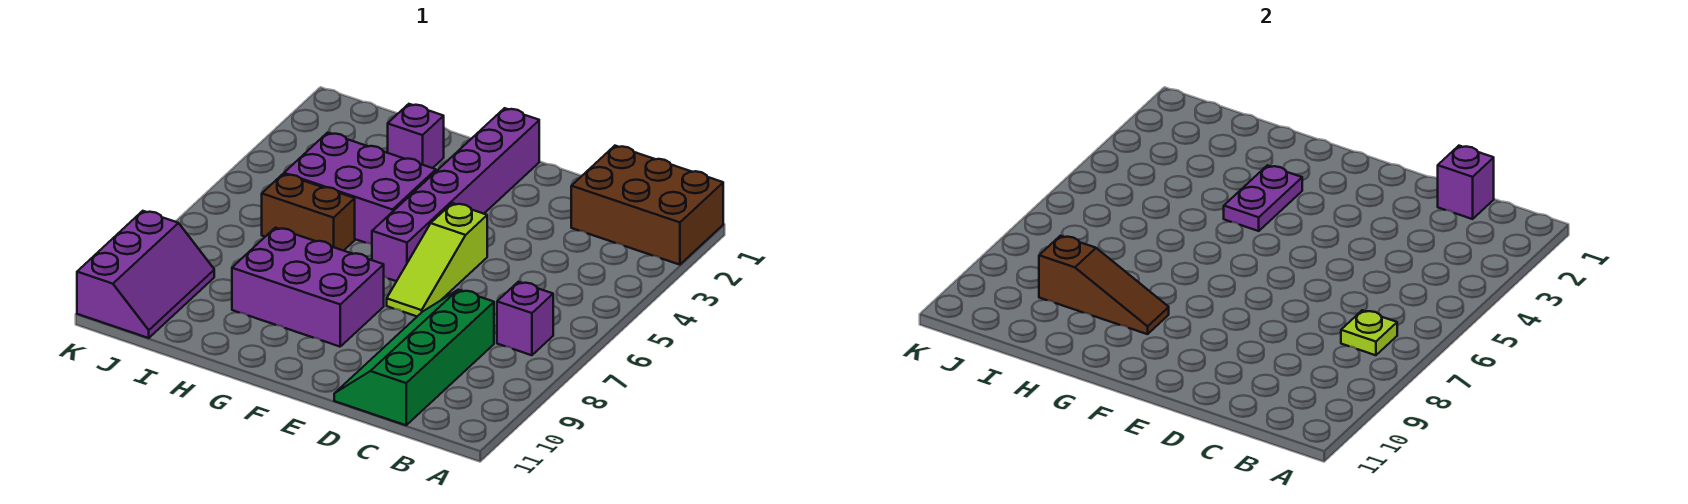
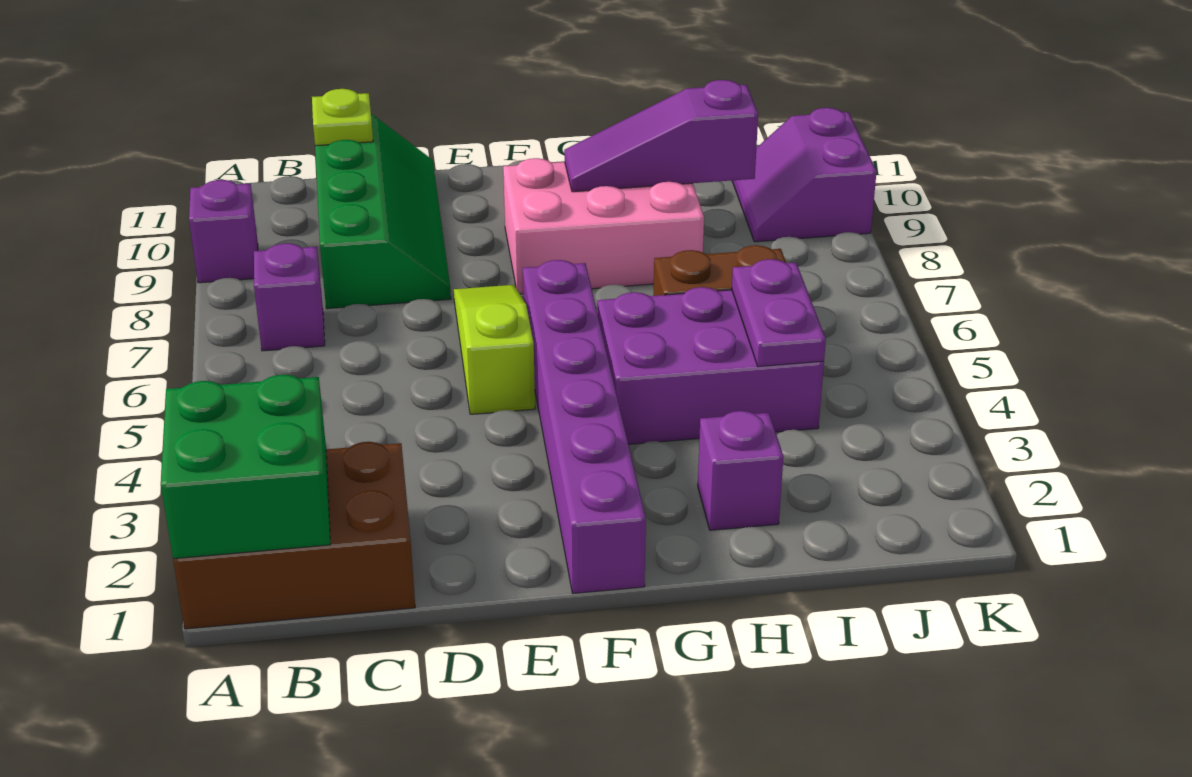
none -> green 2x2 brick [161,375,331,559]
lime 1x1 plate [1341,310,1397,355] -> lime 1x1 plate moved to [312,89,373,146]
purple 1x1 brick [1438,146,1494,219] -> purple 1x1 brick moved to [189,180,258,283]
purple 2x3 brick [232,228,384,347] -> pink 2x3 brick [503,158,704,294]
purple 1x2 plate [1224,165,1302,231] -> purple 1x2 plate moved to [732,259,826,367]
brown 1x3 slope [1039,236,1169,334] -> purple 1x3 slope [564,80,758,192]
purple 2x3 slope [77,211,214,338] -> purple 2x2 slope [732,108,877,242]

